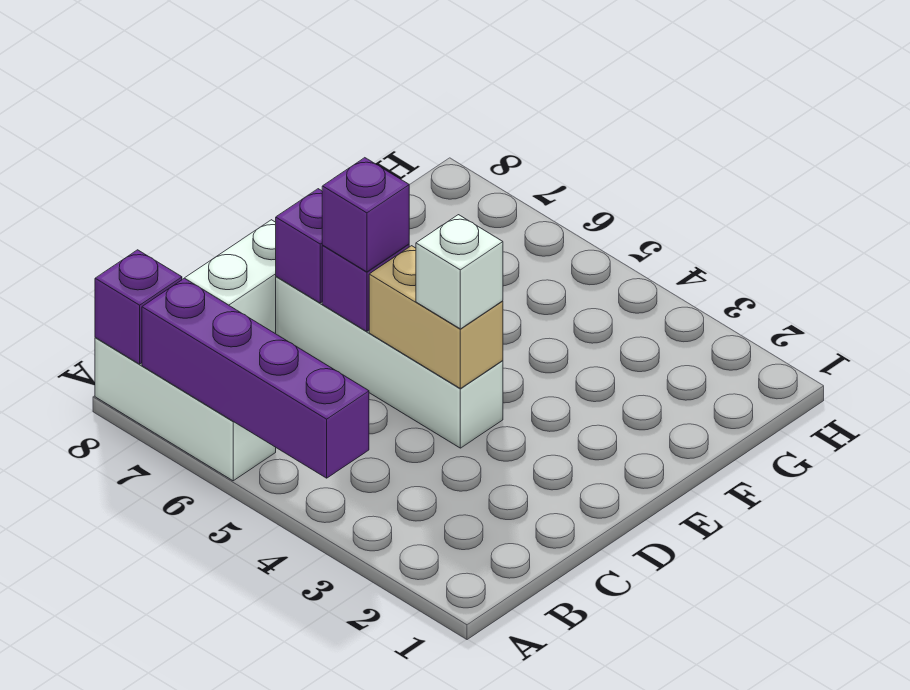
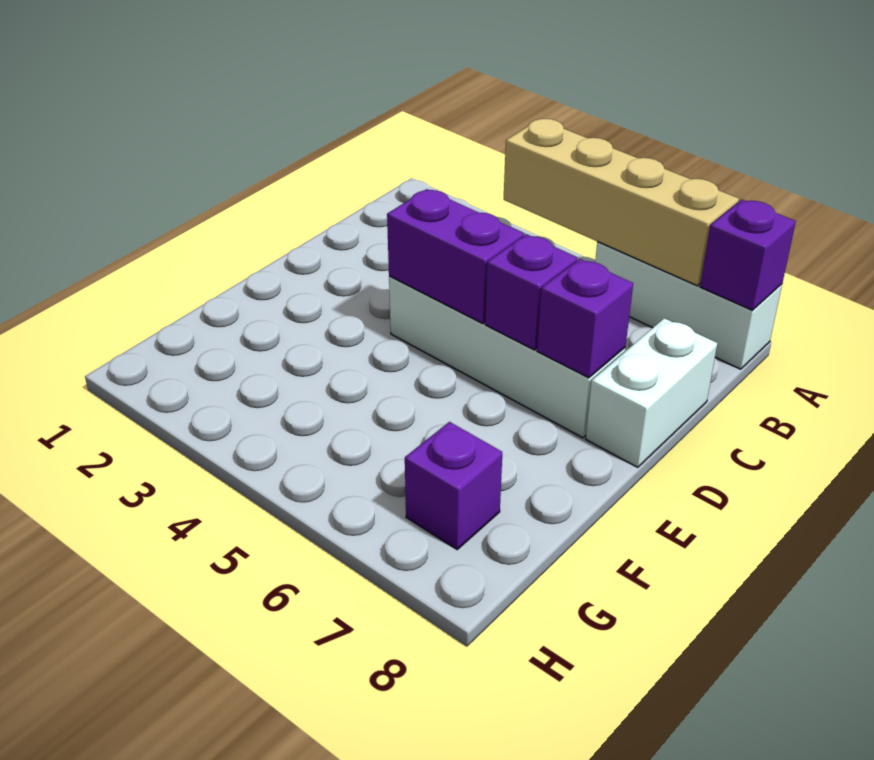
purple 1x4 brick [142,278,369,478] -> tan 1x4 brick [504,119,739,286]
tan 1x2 brick [369,246,503,388] -> purple 1x2 brick [387,189,524,323]
white 1x1 brick [416,215,503,329] -> none
purple 1x1 brick [322,158,409,272] -> purple 1x1 brick moved to [405,422,502,549]

